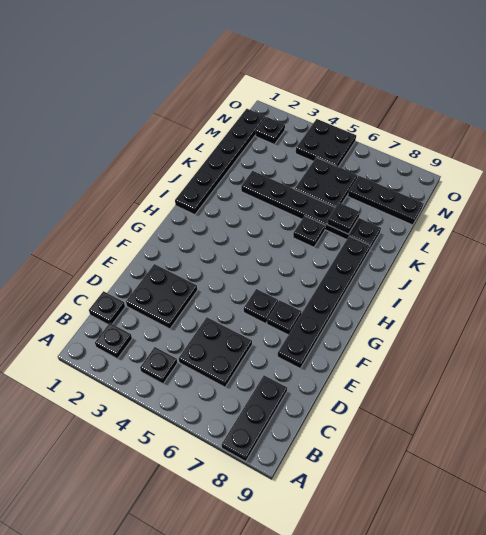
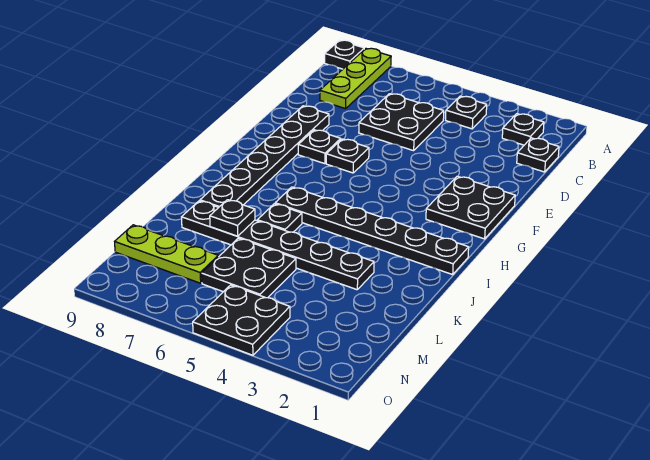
black 1x3 plate [222,375,287,461] -> lime 1x3 plate [320,48,391,109]
black 2x2 plate [126,264,197,329] -> black 2x2 plate moved to [426,176,515,239]
black 1x6 plate [175,109,265,215] -> black 1x6 plate turned to [275,187,469,275]
black 1x3 plate [348,176,424,225] -> lime 1x3 plate [115,225,218,283]
black 1x1 plate [256,117,285,144] -> black 1x1 plate moved to [325,40,364,69]

